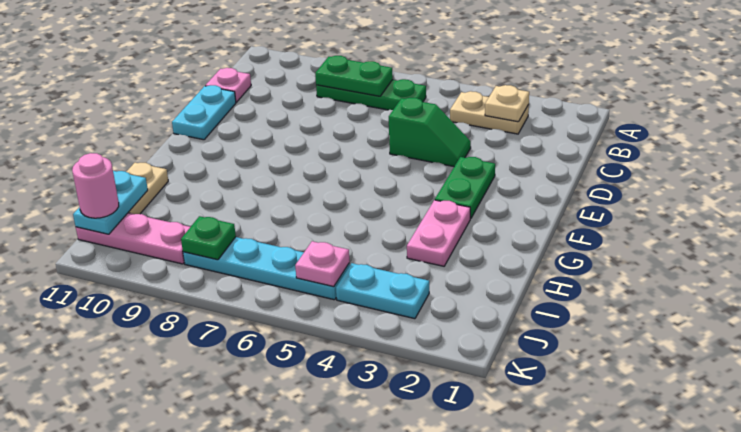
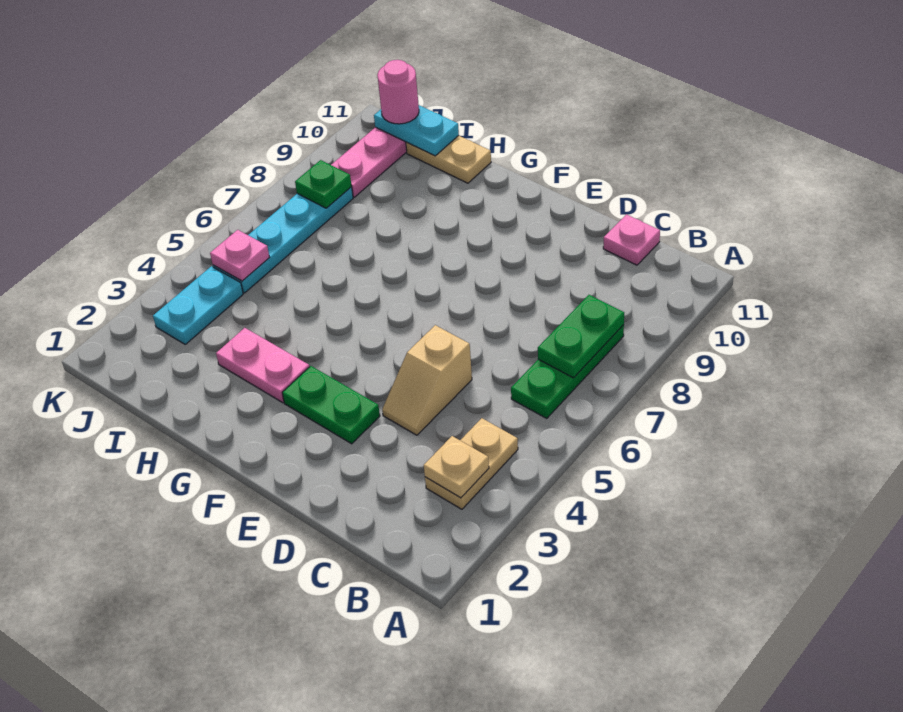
green 1x2 slope [389,98,471,166] -> tan 1x2 slope [382,325,472,435]
cyan 1x2 plate [172,85,236,140] -> none

